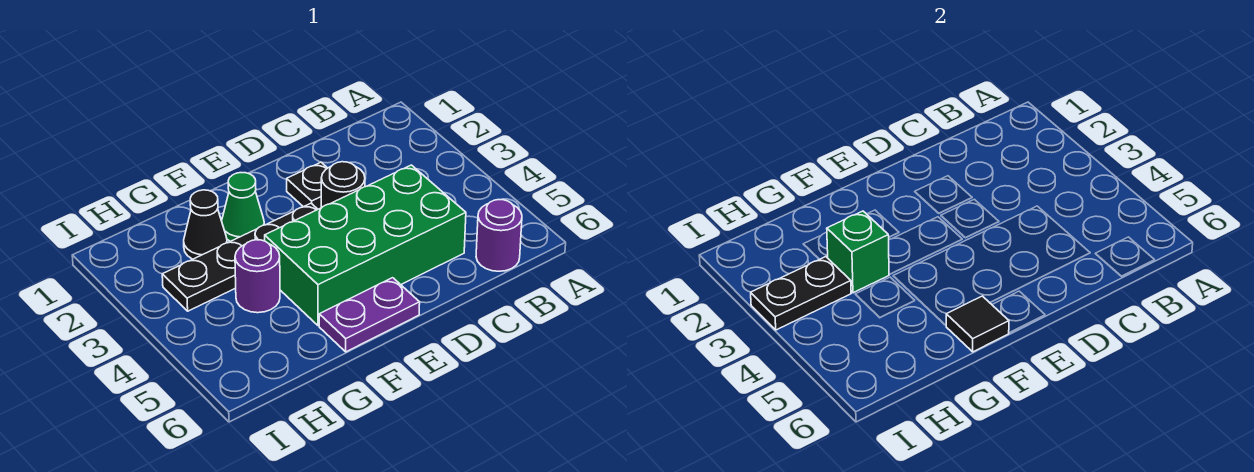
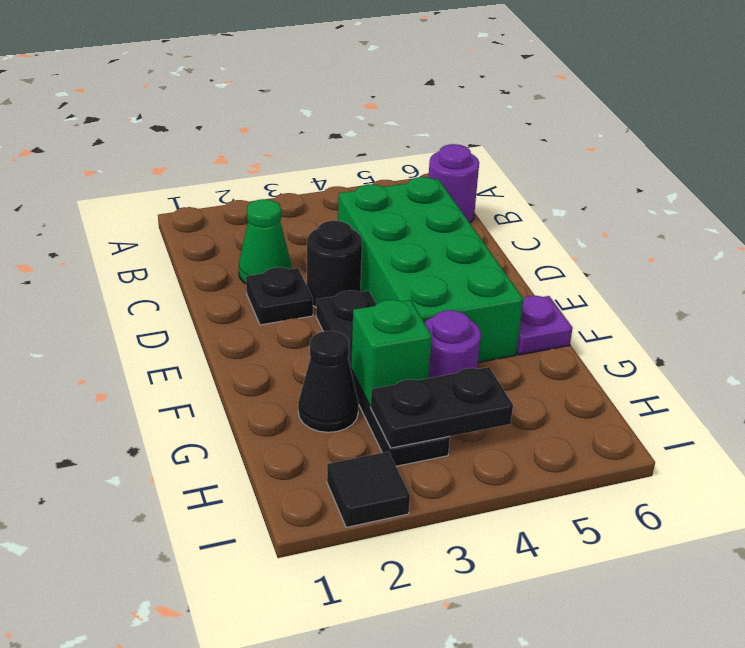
purple 1x2 plate [319,278,420,352] -> purple 1x1 plate [517,296,572,355]
green 1x1 cone [222,173,264,241] -> green 1x1 cone moved to [239,199,291,284]
black 1x1 tile [946,296,1009,352] -> black 1x1 tile moved to [327,452,410,527]
black 1x2 plate [751,257,851,330] -> black 1x2 plate turned to [371,367,513,448]

